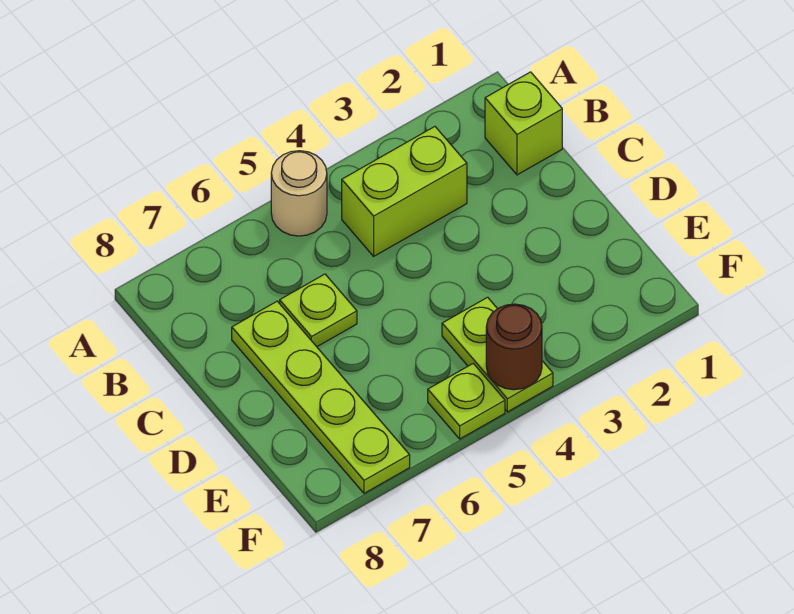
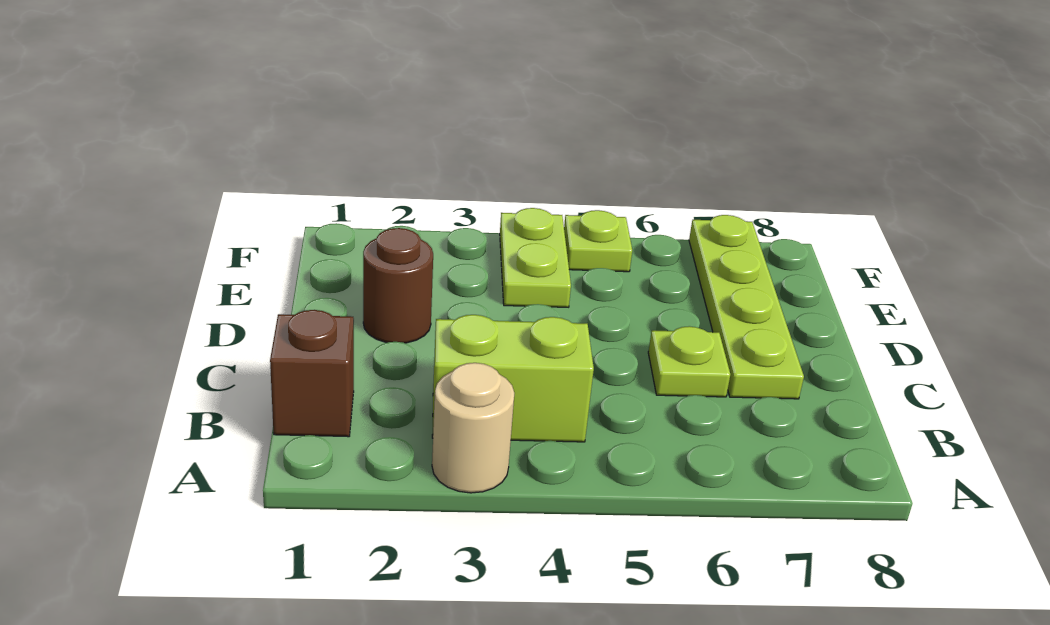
tan 1x1 round brick [271,151,327,236] -> tan 1x1 round brick moved to [432,363,514,493]
lime 1x1 brick [485,72,562,175] -> brown 1x1 brick [270,310,354,437]
brown 1x1 round brick [486,304,542,390] -> brown 1x1 round brick moved to [363,228,433,343]

